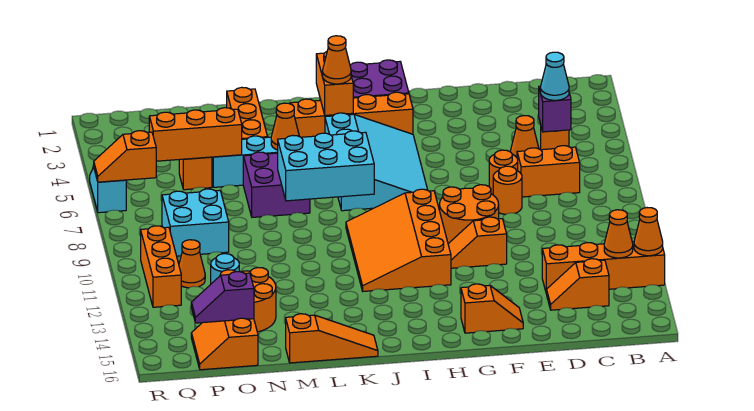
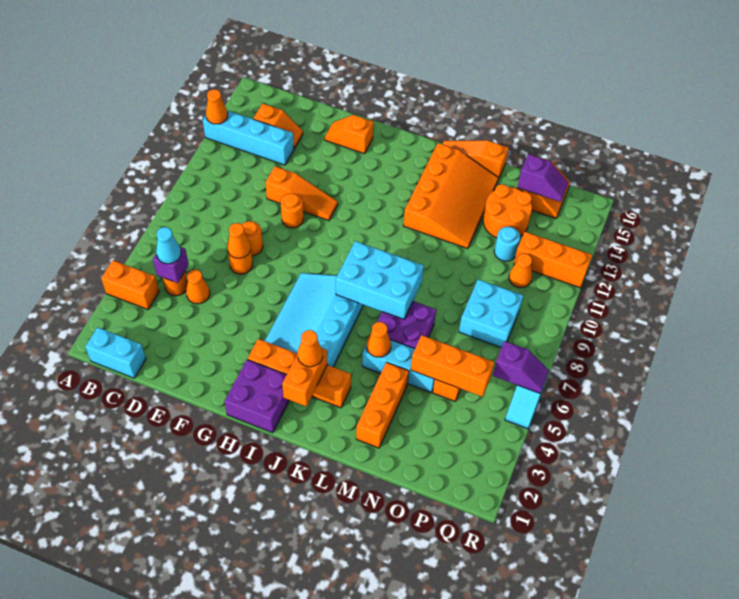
orange 1x4 brick [542,242,665,294] -> cyan 1x4 brick [203,110,294,165]
none -> cyan 1x2 brick [85,327,146,378]
orange 1x1 cone [604,210,633,258] -> orange 1x1 cone moved to [227,223,251,258]
orange 1x2 brick [517,146,580,197] -> orange 1x2 brick moved to [101,260,159,309]
orange 2x2 round brick [440,185,499,244] -> orange 1x1 round brick [281,193,304,228]
orange 1x2 slope [448,217,507,268] -> orange 1x3 slope [265,166,338,221]
orange 3x4 slope [346,189,451,291] -> orange 3x4 slope moved to [403,143,498,249]
orange 1x2 slope [94,131,156,182] -> purple 1x2 slope [493,341,549,394]
orange 1x3 brick [141,226,181,307] -> orange 1x3 brick turned to [514,232,592,288]

